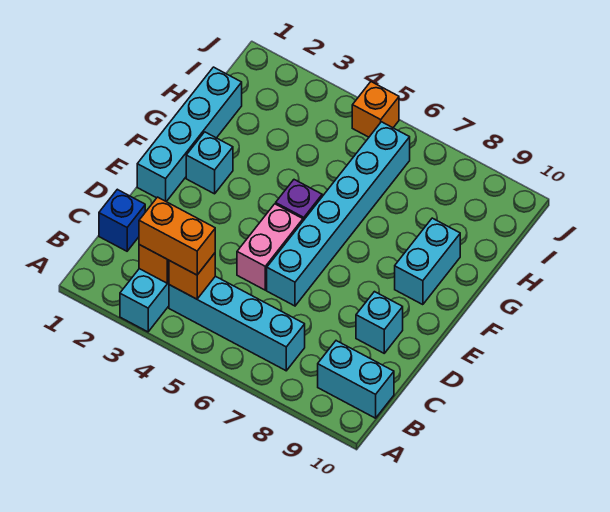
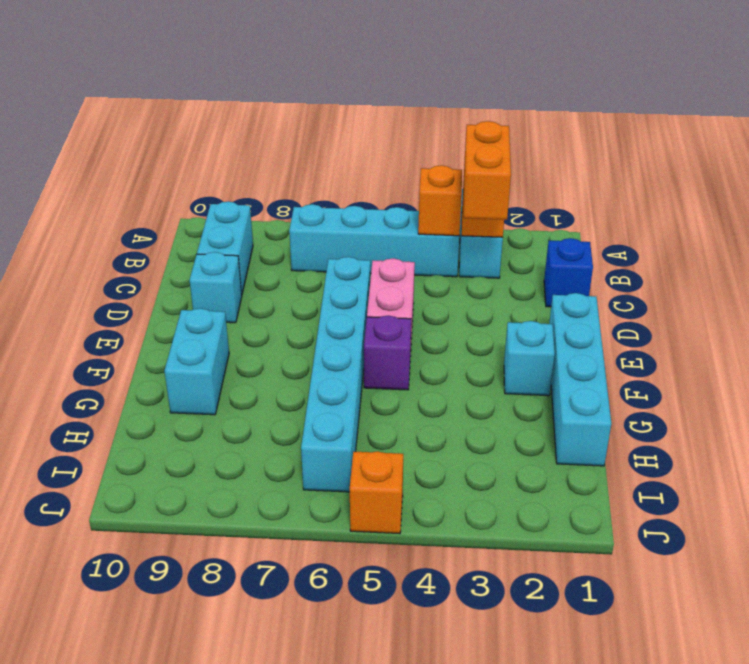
orange 1x2 brick [139,197,215,275] -> orange 1x2 brick turned to [464,121,511,220]
cyan 1x2 brick [318,341,394,418] -> cyan 1x2 brick turned to [197,201,253,293]

